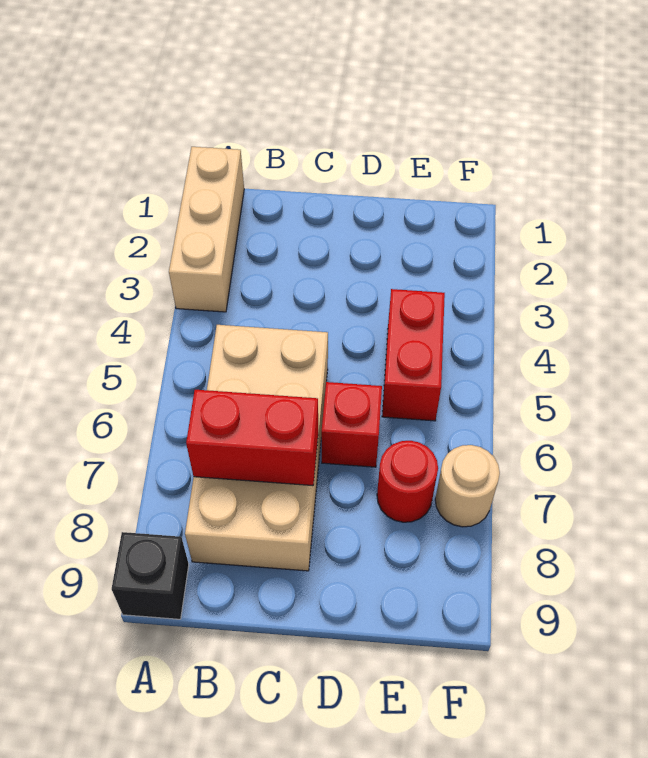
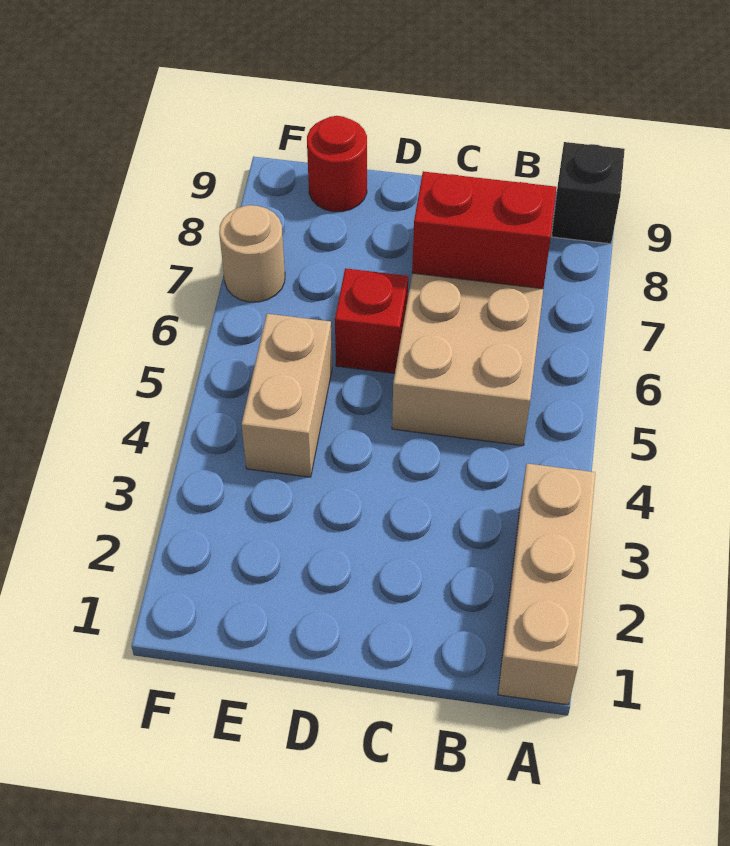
red 1x2 brick [382,289,445,421] -> tan 1x2 brick [241,314,332,477]
red 1x1 round brick [377,441,438,522] -> red 1x1 round brick moved to [307,116,367,212]

